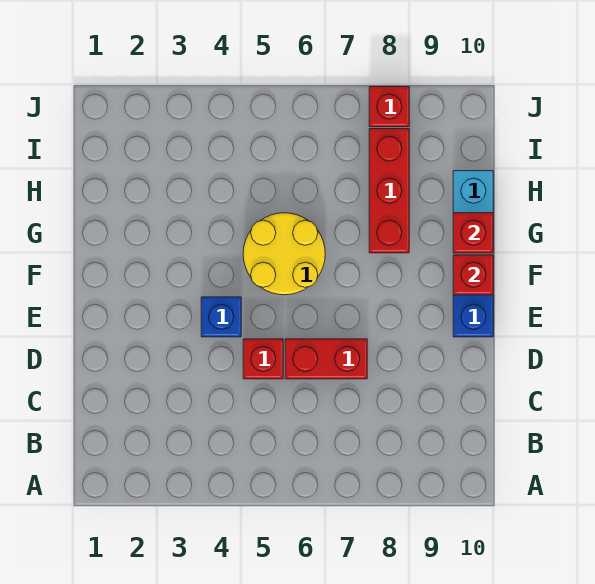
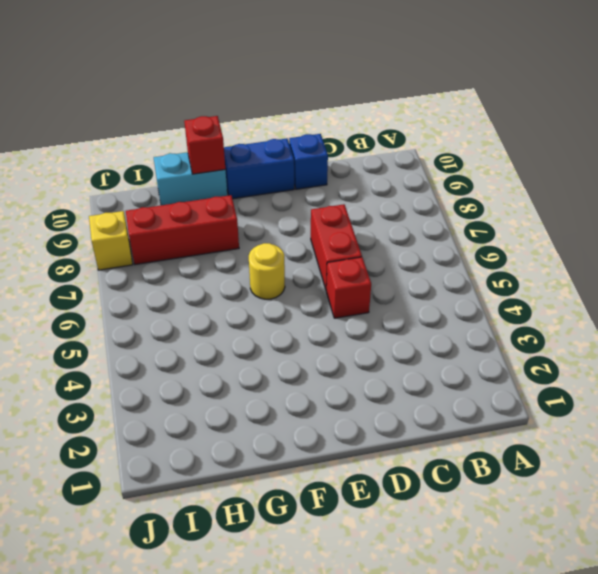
blue 1x1 brick [201,297,241,337] -> blue 1x1 brick moved to [289,134,328,189]
yellow 2x2 round brick [243,213,325,295] -> yellow 1x1 round brick [249,243,285,299]
red 1x1 brick [453,255,493,295] -> none
red 1x1 brick [369,87,409,127] -> yellow 1x1 brick [89,211,133,270]

